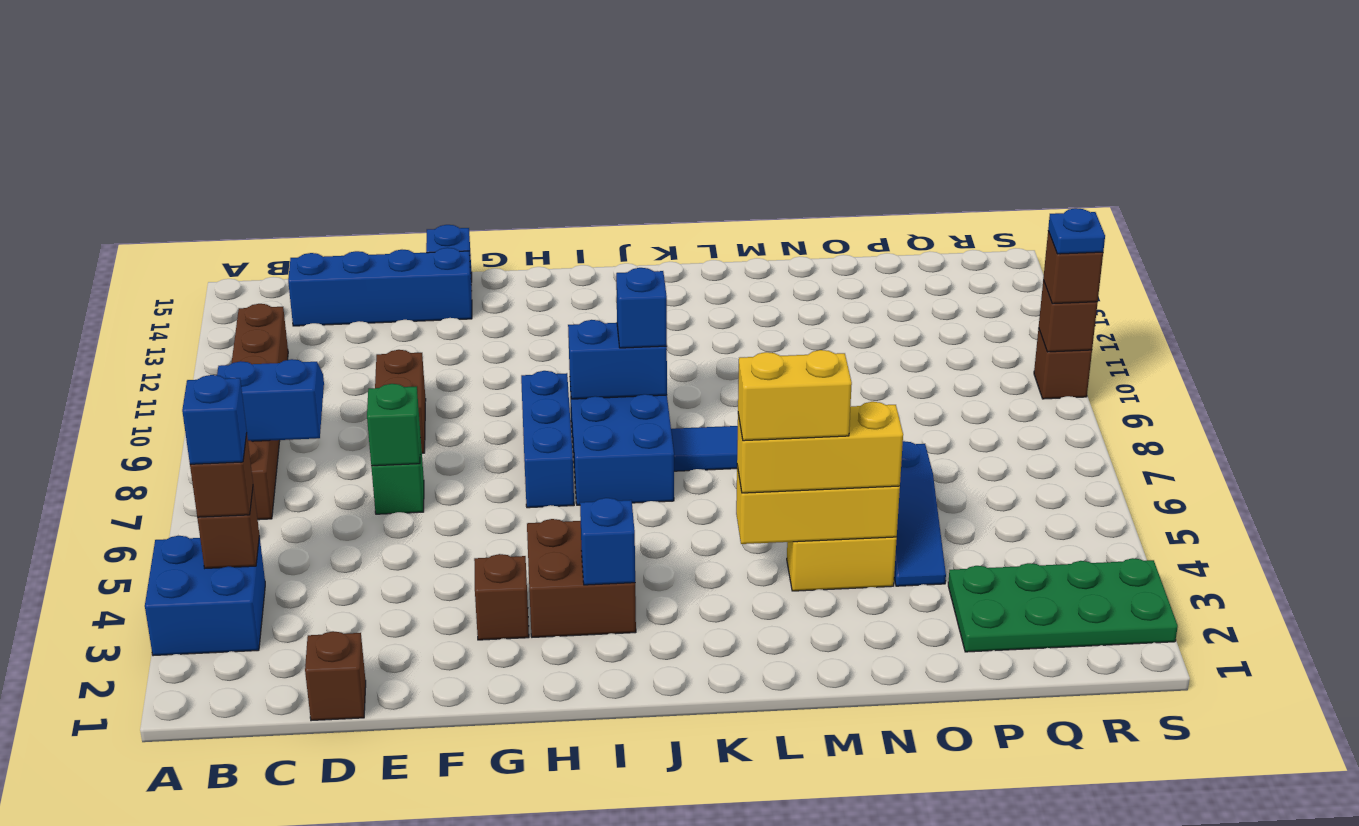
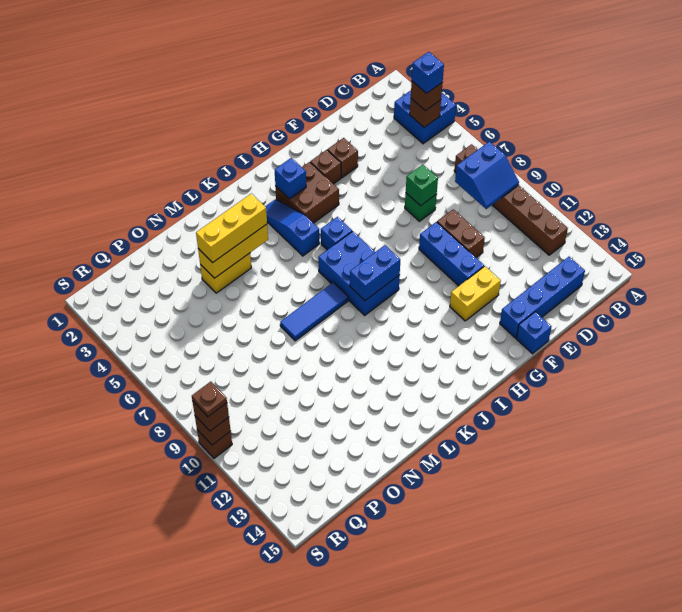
brown 1x1 brick [305,631,366,721] -> brown 1x1 brick moved to [327,138,358,178]
blue 1x3 brick [521,371,574,508] -> blue 1x3 brick moved to [419,222,484,286]
blue 1x1 brick [616,268,667,348] -> blue 1x1 brick moved to [321,217,352,250]
yellow 1x2 brick [738,350,852,441] -> yellow 1x2 brick moved to [450,266,501,321]
blue 1x3 slope [894,441,946,586] -> blue 1x3 slope moved to [265,199,319,256]
green 2x4 plate [948,558,1178,652] -> none
blue 1x1 plate [1048,208,1105,254] -> brown 1x1 plate [192,382,227,417]

